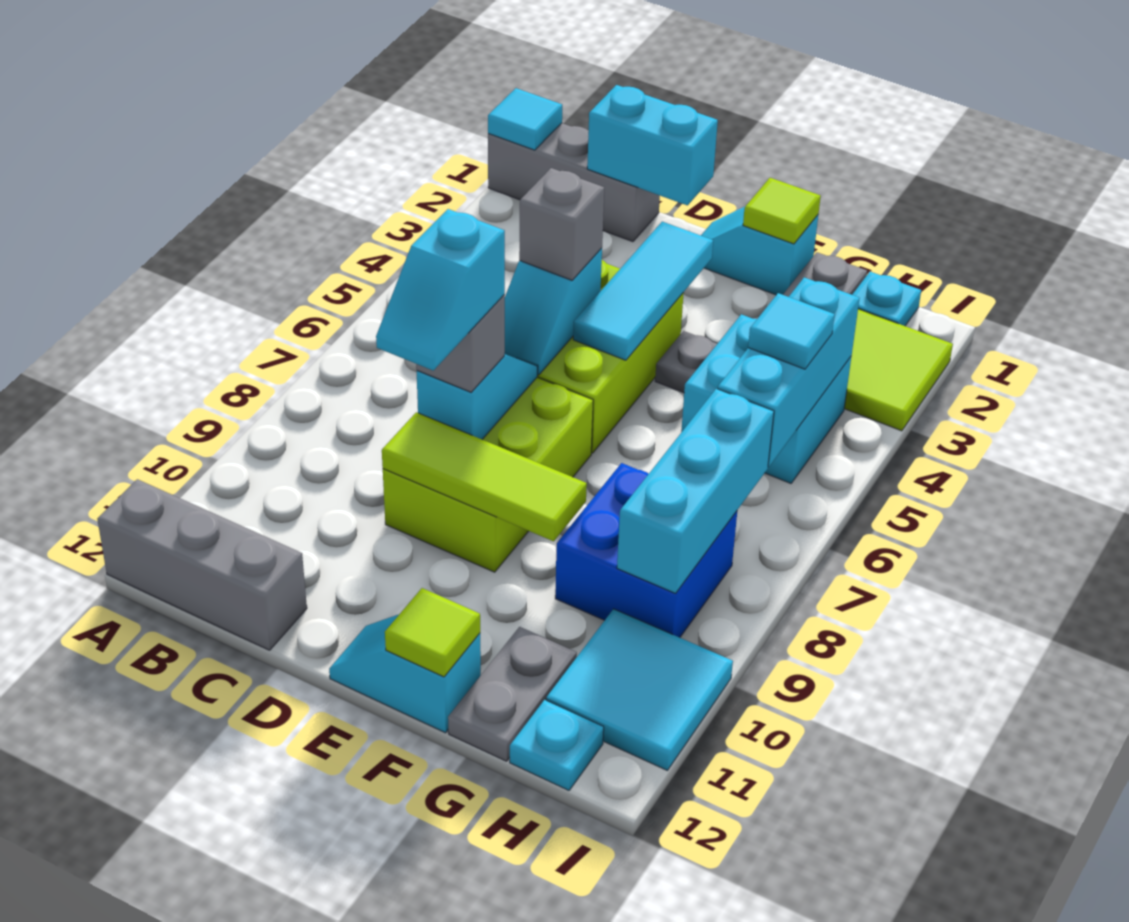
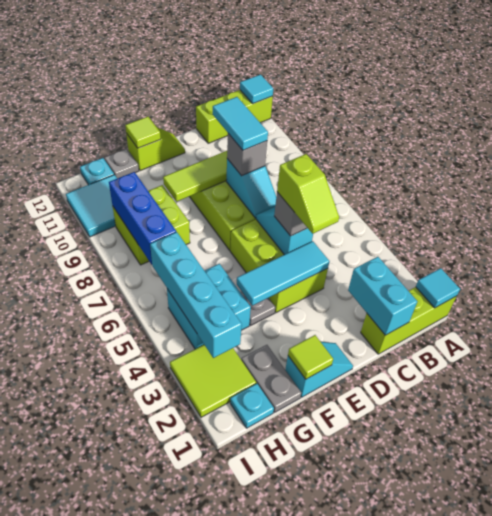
grey 1x3 brick [488,123,660,242] -> lime 1x3 brick [361,287,457,354]
grey 1x3 brick [97,479,307,650] -> lime 1x3 brick [196,90,273,143]
cyan 1x2 brick [587,85,718,205] -> cyan 1x2 brick turned to [348,257,417,335]
none -> lime 1x2 slope [277,154,339,234]
cyan 1x2 slope [376,209,505,370] -> cyan 1x2 tile [213,97,268,150]
cyan 1x3 tile [573,222,713,360] -> cyan 1x3 tile turned to [237,241,330,306]
cyan 1x2 slope [329,614,481,733] -> lime 1x2 slope [126,127,185,171]
blue 2x2 brick [555,463,737,637] -> lime 2x2 brick [113,185,190,265]
grey 1x2 plate [448,627,577,761] -> grey 1x1 plate [104,149,139,178]
cyan 1x3 brick [717,277,860,467] -> cyan 1x4 brick [150,232,242,358]
cyan 1x1 tile [748,293,835,369] -> cyan 1x1 tile moved to [240,75,273,104]
cyan 1x3 brick [617,389,774,593] -> blue 1x3 brick [109,172,176,264]

